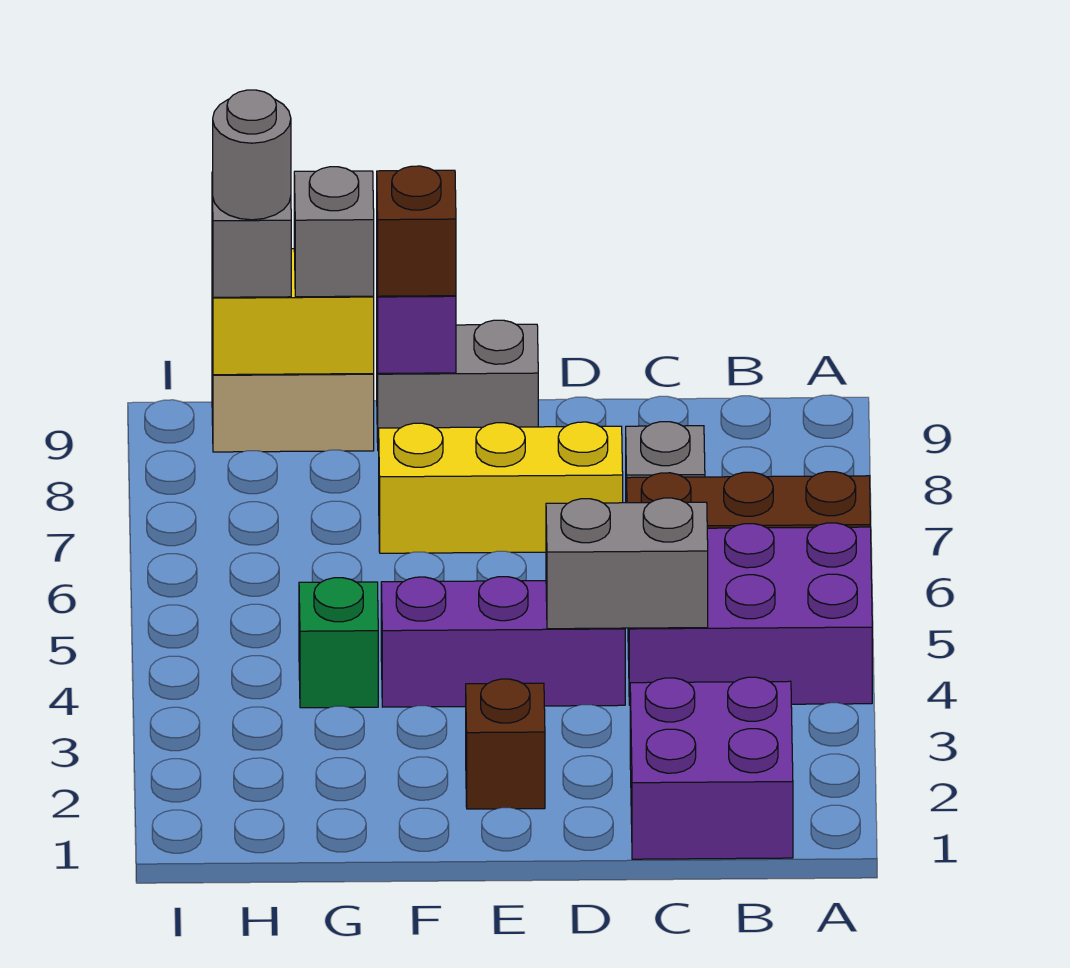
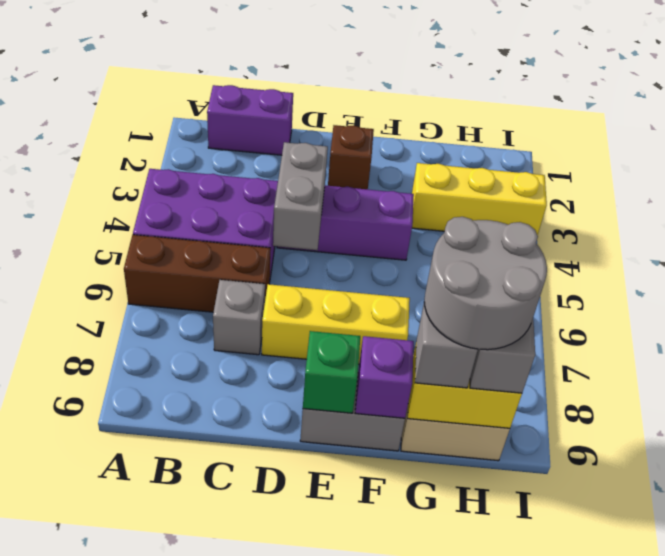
purple 2x2 brick [630,677,793,859] -> purple 1x2 brick [207,85,293,155]
grey 1x2 brick [546,498,708,629] -> grey 1x2 brick turned to [273,142,328,250]
brown 1x1 brick [377,166,456,296] -> none
none -> yellow 1x3 brick [412,163,547,235]
green 1x1 brick [299,578,378,708] -> green 1x1 brick moved to [303,331,360,413]
grey 1x1 round brick [213,90,291,220] -> grey 2x2 round brick [424,217,547,350]

